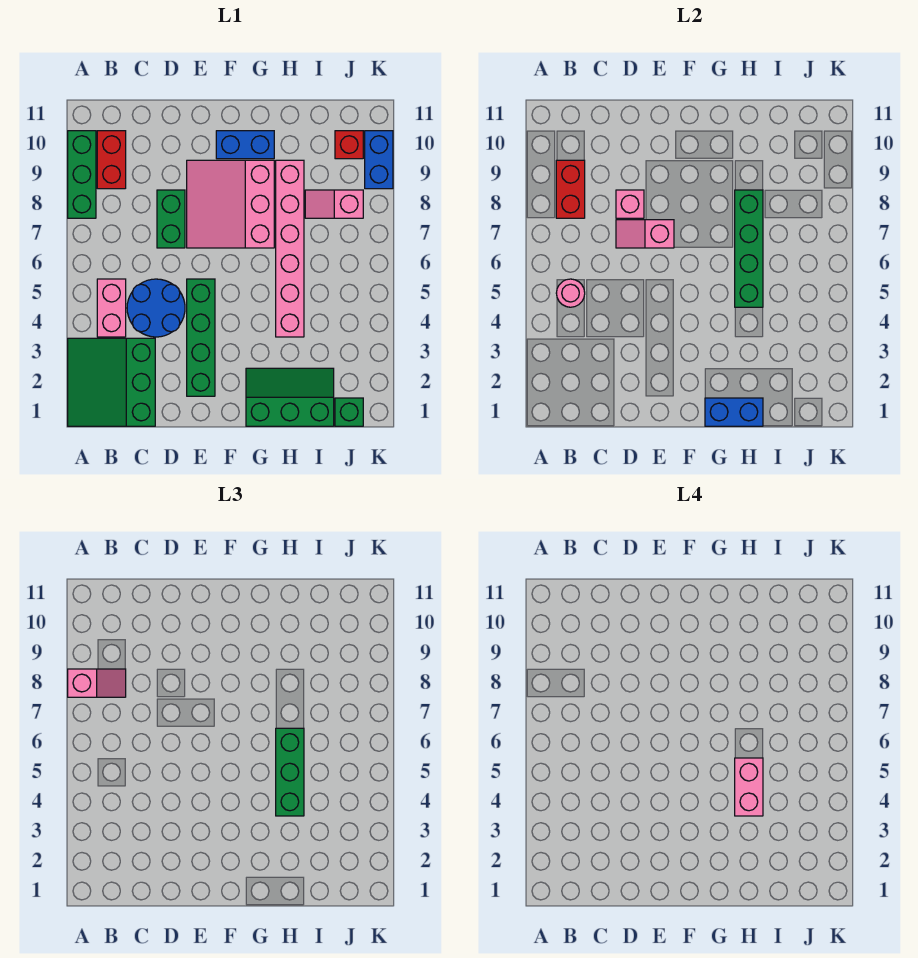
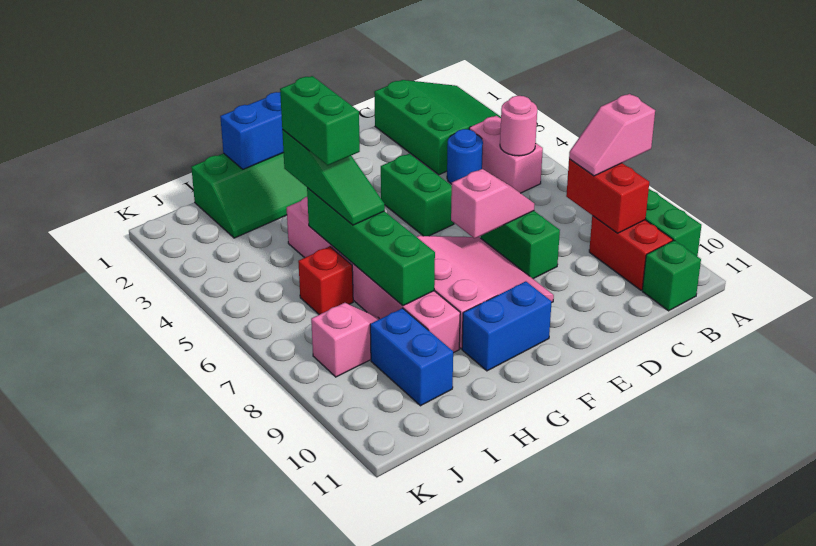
blue 2x2 round brick [127,279,185,337] -> blue 1x1 round brick [447,129,483,184]
pink 1x1 brick [616,190,644,218] -> none
green 1x4 brick [187,279,215,396] -> green 1x2 brick [381,154,454,236]
green 1x3 brick [276,728,304,816] -> green 1x3 slope [282,130,385,225]
pink 1x2 brick [735,758,763,816] -> green 1x2 brick [280,76,360,165]
green 1x1 brick [335,398,363,426] -> green 1x1 brick moved to [642,240,701,311]
red 1x1 brick [335,131,363,159] -> red 1x1 brick moved to [298,246,353,315]
blue 1x2 brick [365,131,393,189] -> blue 1x2 brick moved to [370,308,453,406]

